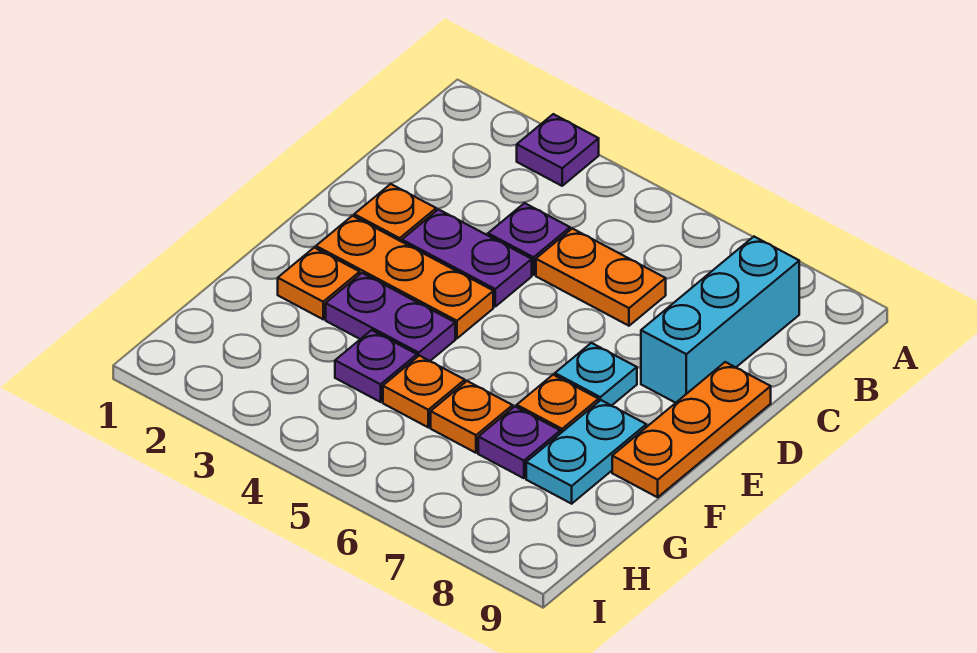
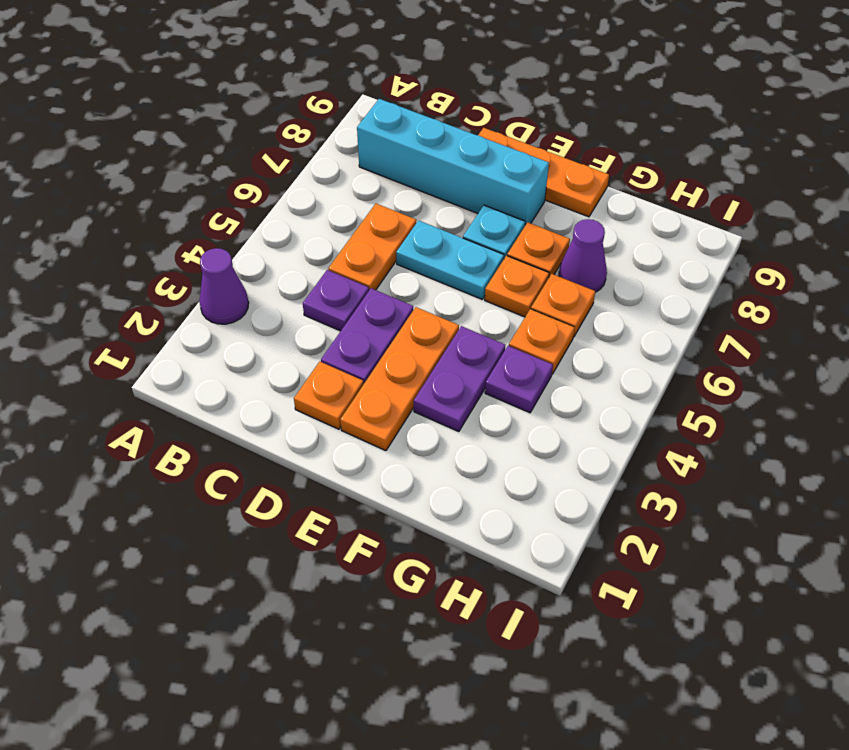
purple 1x1 plate [517,114,599,186] -> purple 1x1 cone [199,248,249,324]
cyan 1x3 brick [641,237,799,403] -> cyan 1x4 brick [357,99,549,225]
orange 1x1 plate [278,248,360,319] -> orange 1x1 plate moved to [485,256,549,317]
cyan 1x2 plate [526,400,646,504] -> cyan 1x2 plate moved to [396,221,504,299]
purple 1x1 plate [478,407,560,478] -> purple 1x1 cone [559,219,607,292]

